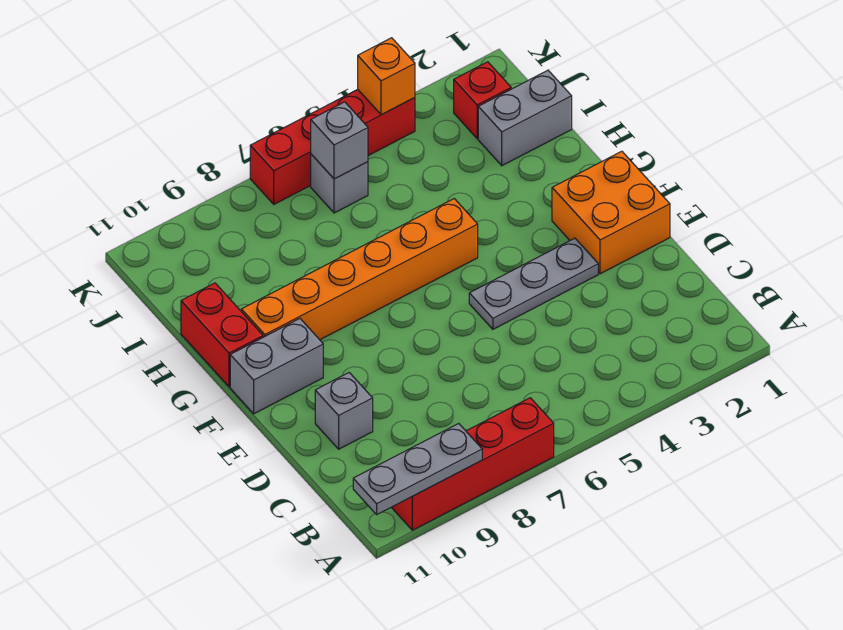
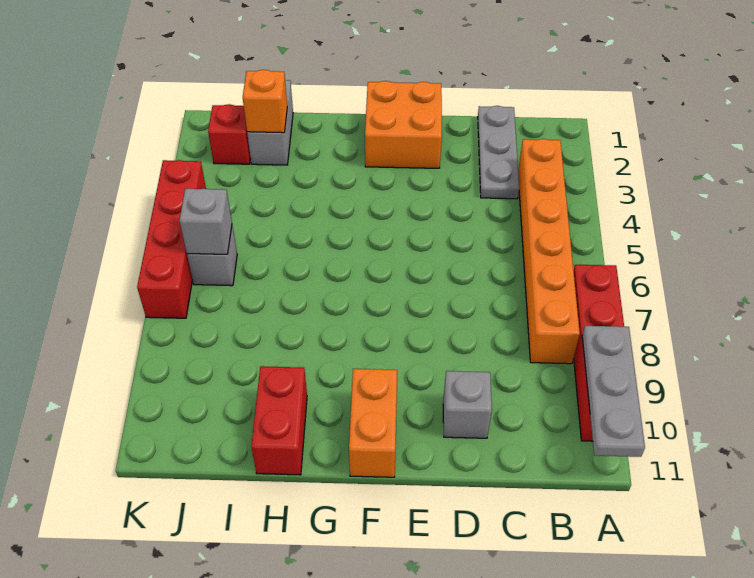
grey 1x3 plate [469,238,598,329] -> grey 1x3 plate moved to [478,106,519,199]
grey 1x2 brick [230,319,323,414] -> orange 1x2 brick [349,369,397,477]
orange 1x6 brick [241,199,478,340] -> orange 1x6 brick moved to [518,139,580,364]
red 1x2 brick [181,283,263,387] -> red 1x2 brick turned to [251,366,307,475]
orange 1x1 brick [358,38,415,115] -> orange 1x1 brick moved to [243,70,287,133]

